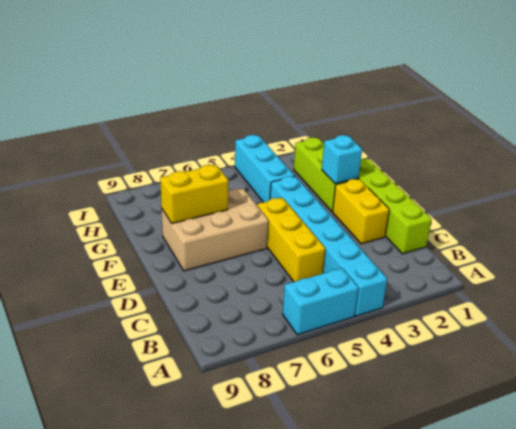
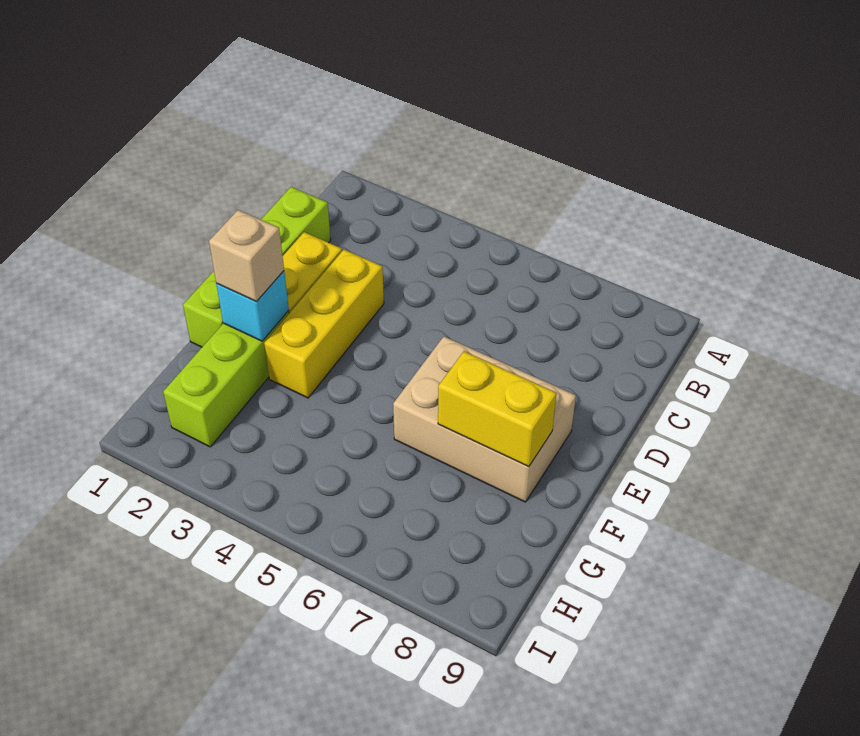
cyan 1x6 brick [270,176,387,316] -> none
cyan 1x2 brick [283,268,358,335] -> none
yellow 1x3 brick [257,198,325,282] -> yellow 1x3 brick moved to [264,250,384,398]
none -> tan 1x1 brick [209,210,284,301]
cyan 1x3 brick [235,135,294,202] -> none

